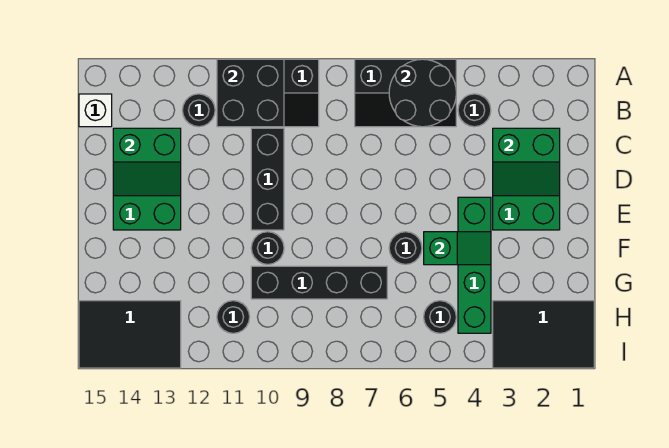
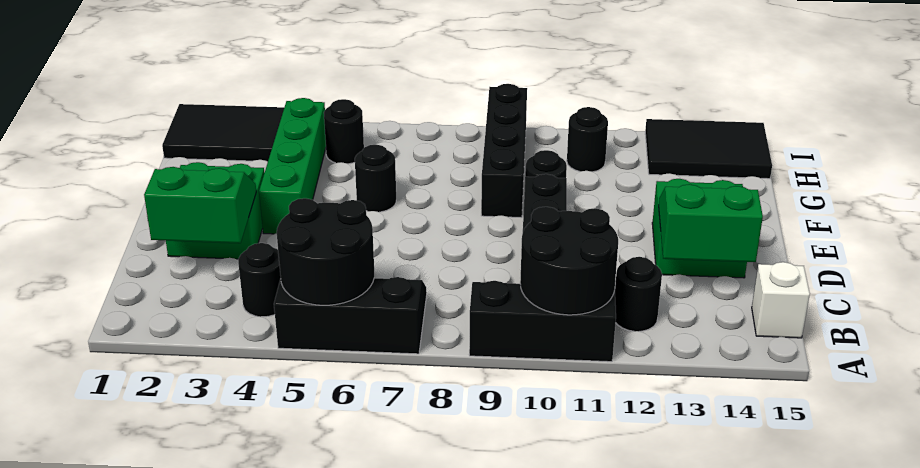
black 2x2 brick [217,59,284,127] -> black 2x2 round brick [520,207,618,315]
green 1x2 slope [424,232,491,265] -> none
black 1x4 brick [251,266,387,299] -> black 1x4 brick turned to [481,84,527,218]

